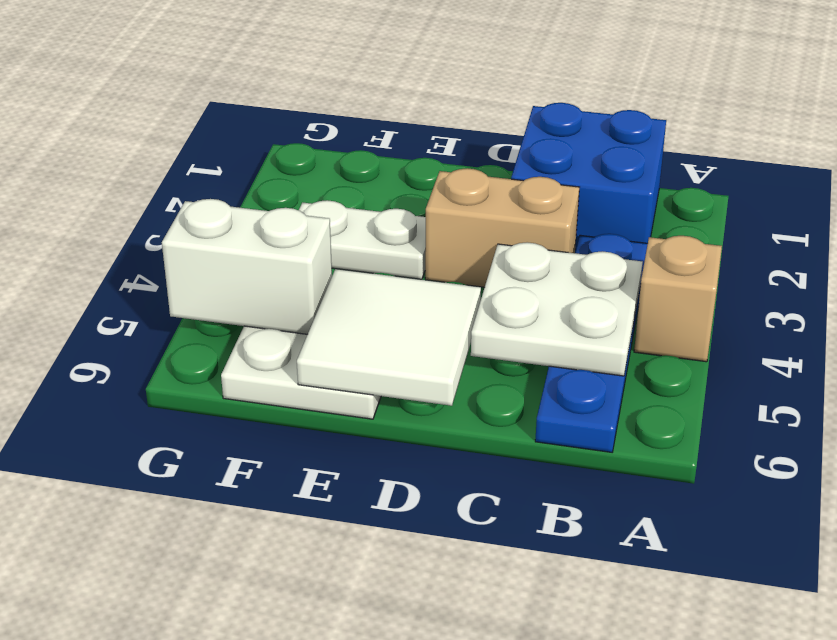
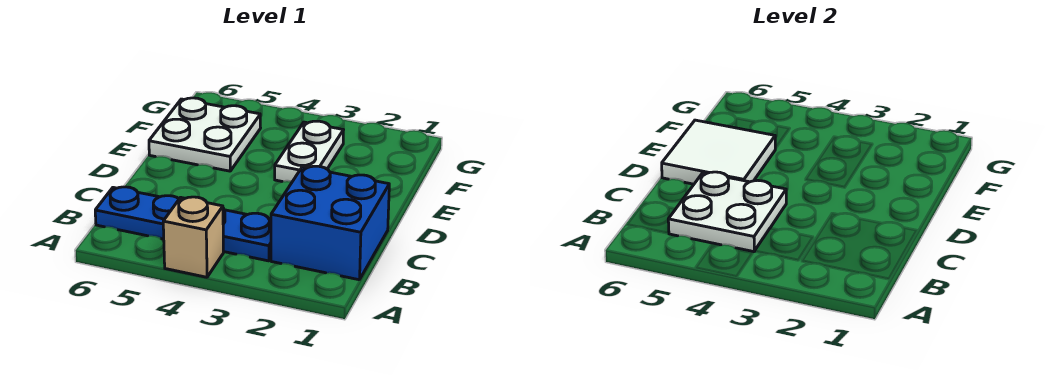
tan 1x2 brick [425,168,579,287] -> none
white 1x2 brick [162,199,332,334] -> none

